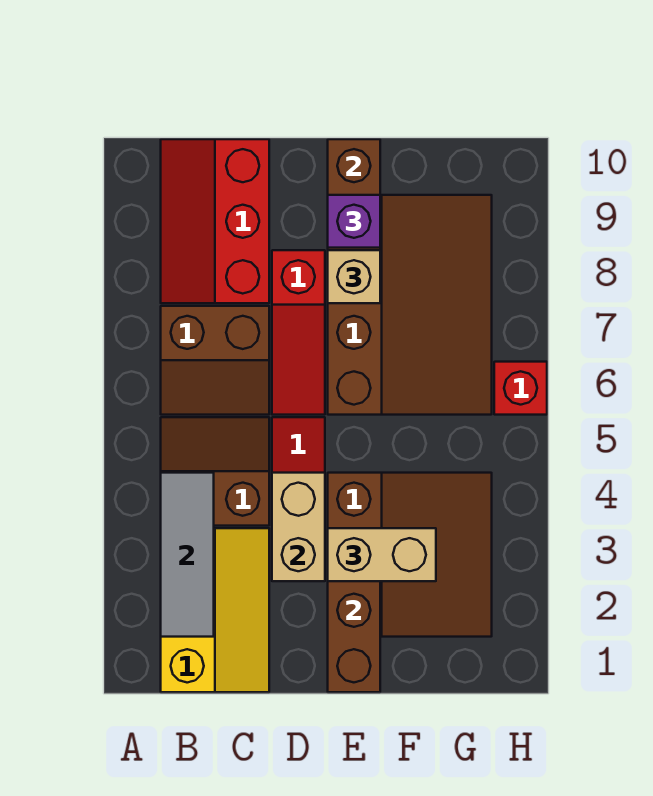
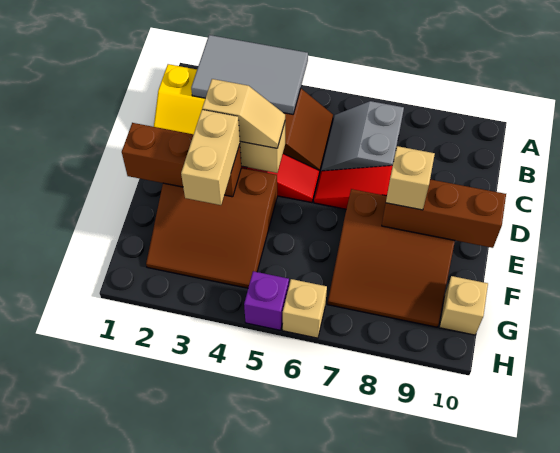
grey 1x3 tile [161,473,214,637] -> grey 2x3 tile [191,35,308,114]
brown 2x2 slope [161,306,269,415] -> grey 2x2 slope [321,101,404,171]
red 2x3 slope [161,139,269,303] -> none
none -> tan 1x2 slope [202,79,285,148]
brown 3x4 slope [328,195,492,415] -> brown 3x3 slope [328,189,455,327]
purple 1x1 brick [328,195,380,248] -> purple 1x1 brick moved to [244,271,289,330]
none -> tan 1x1 brick [439,276,488,335]
red 1x1 brick [494,362,547,415] -> tan 1x1 brick [283,279,327,338]

